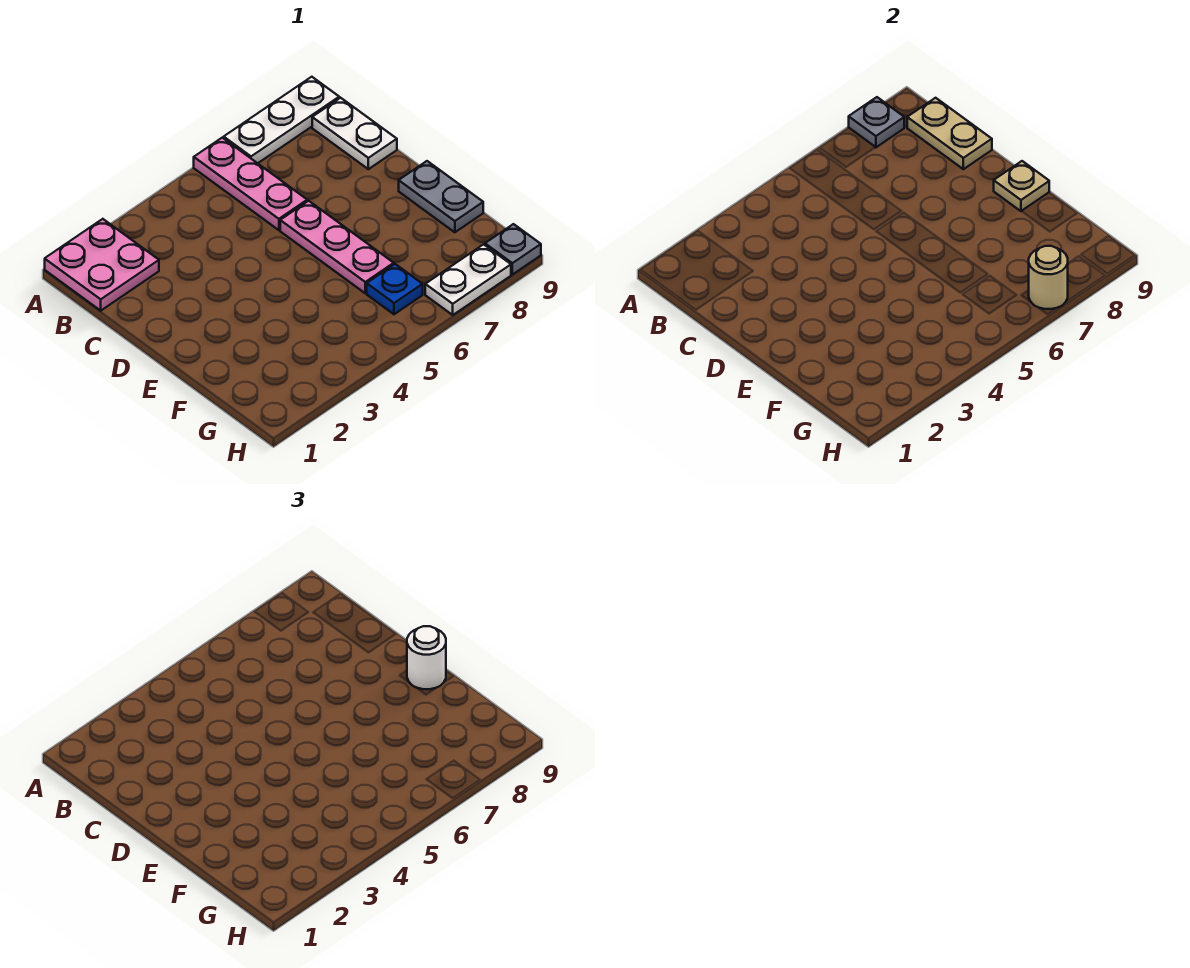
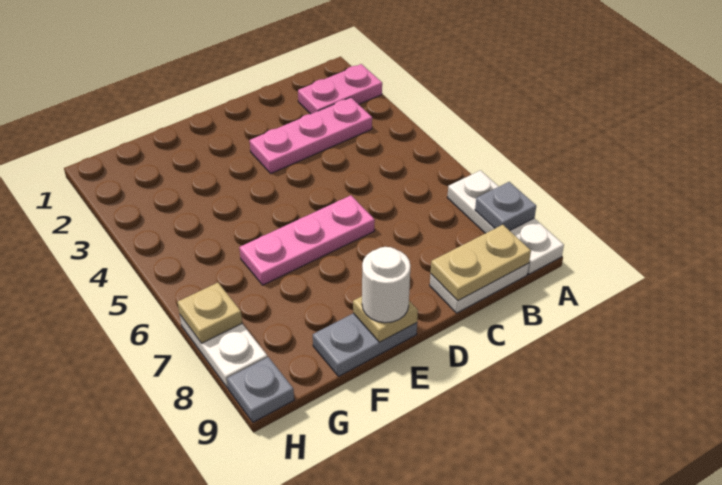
pink 2x2 plate [45,219,159,311] -> pink 1x2 plate [298,64,382,114]
pink 1x3 plate [194,138,307,230] -> pink 1x3 plate moved to [250,97,372,173]
blue 1x1 plate [367,264,423,314] -> none
tan 1x1 round brick [1029,246,1068,309] -> tan 1x1 plate [178,283,242,343]

